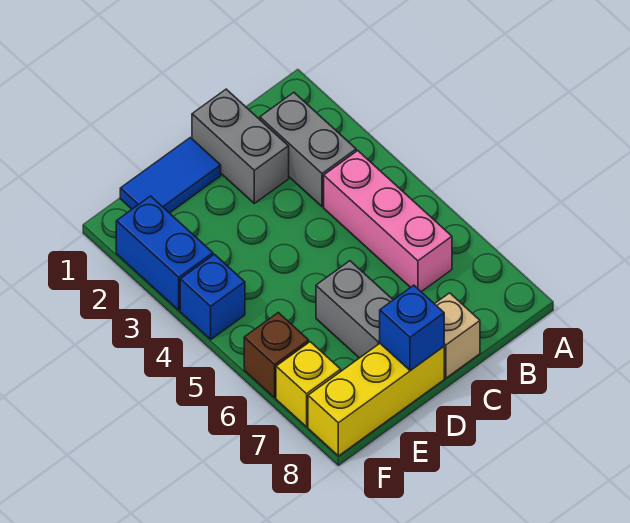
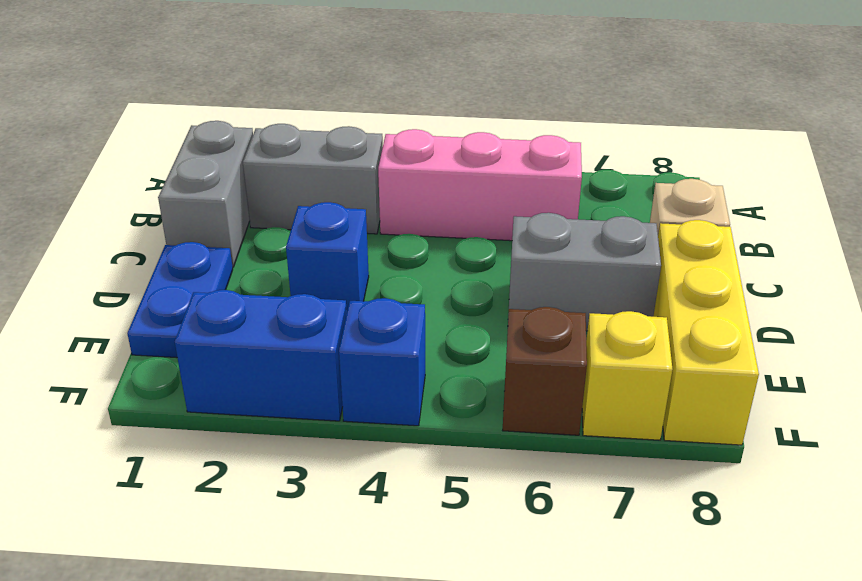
grey 1x2 brick [192,89,289,203] -> grey 1x2 brick turned to [158,121,253,267]
blue 1x2 tile [120,138,221,213] -> blue 1x2 plate [127,242,233,358]
blue 1x1 brick [380,285,444,371] -> blue 1x1 brick moved to [286,202,369,311]

